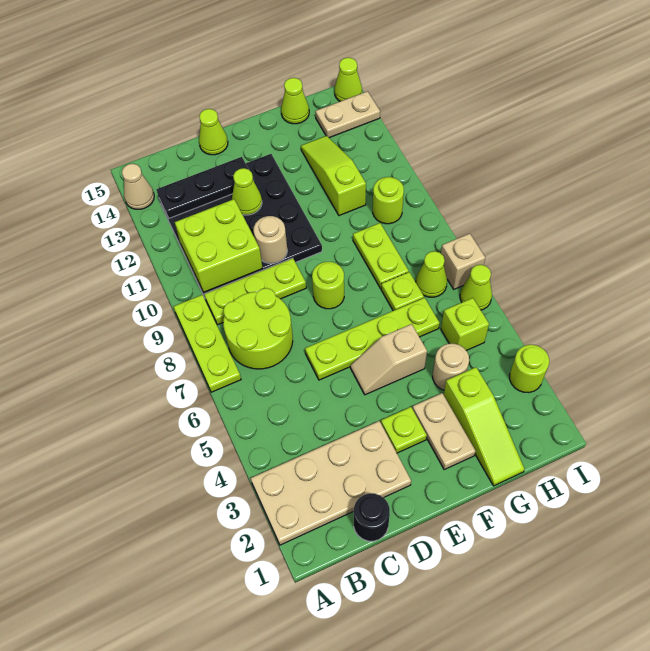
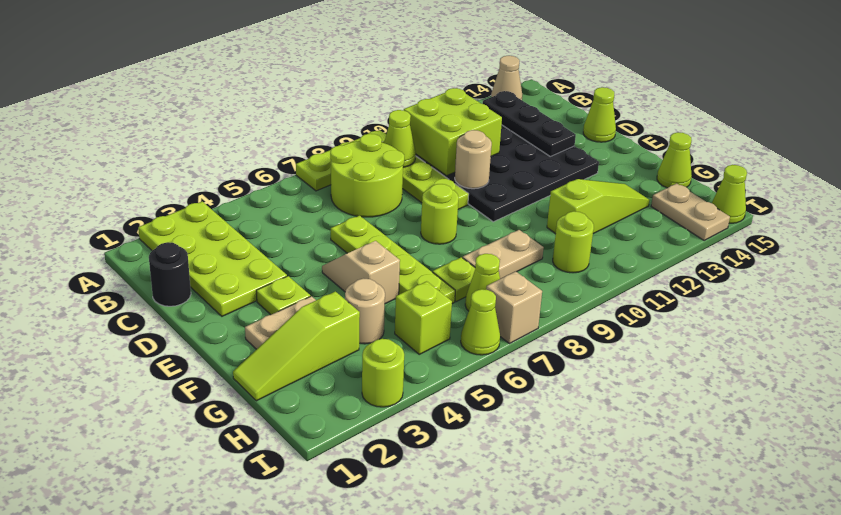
tan 2x4 plate [251,421,411,545] -> lime 2x4 plate [138,202,287,316]
lime 1x1 cone [232,168,262,215] -> lime 1x1 cone moved to [384,110,416,167]
lime 1x2 plate [353,223,409,289] -> tan 1x2 plate [463,230,544,279]

